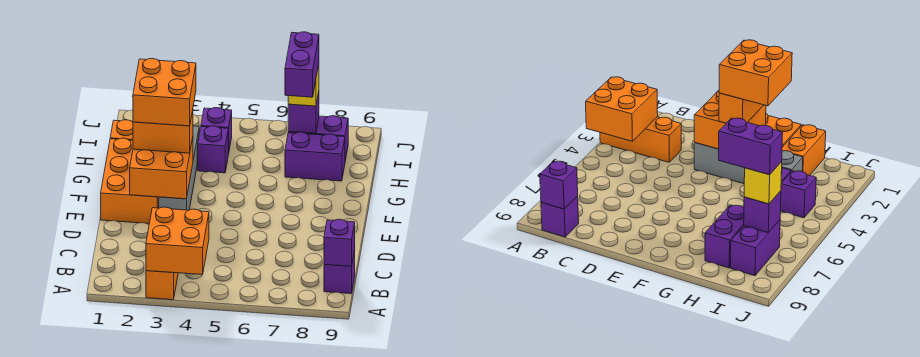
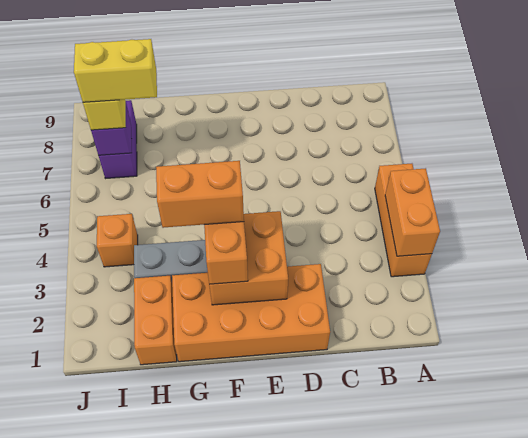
orange 1x3 brick [146,271,178,300] -> orange 1x3 brick turned to [375,164,432,277]
orange 2x2 brick [146,207,209,275] -> orange 1x2 brick [385,168,440,256]
purple 1x1 brick [324,251,355,294] -> none
purple 1x1 brick [324,219,355,266] -> none
orange 2x3 brick [101,138,159,224] -> orange 2x4 brick [172,264,330,362]
orange 2x2 brick [133,59,196,126] -> orange 1x2 brick [156,161,244,228]
purple 1x1 brick [198,126,228,173] -> none
purple 1x2 brick [285,132,345,181] -> none
purple 1x2 brick [285,32,319,97] -> yellow 1x2 brick [74,39,157,102]
purple 1x1 brick [201,108,232,154] -> orange 1x1 brick [97,214,138,267]

